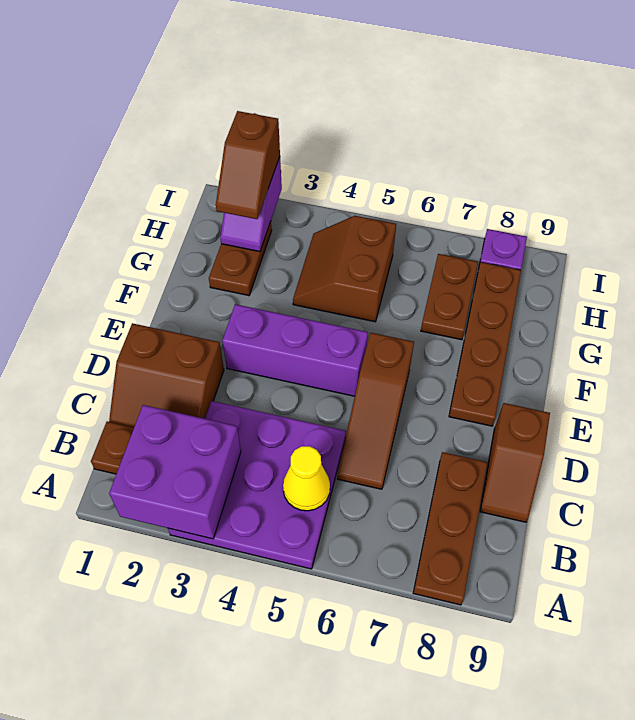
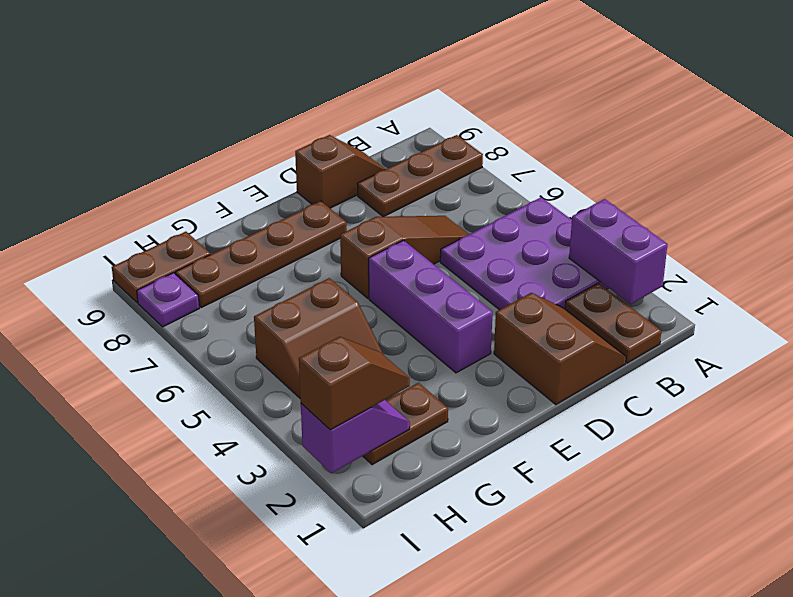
purple 2x2 brick [109,405,241,539] -> purple 1x2 brick [569,199,667,304]
yellow 1x1 cone [283,446,330,511] -> none
brown 1x2 plate [421,254,478,340] -> brown 1x2 plate moved to [112,232,210,303]

